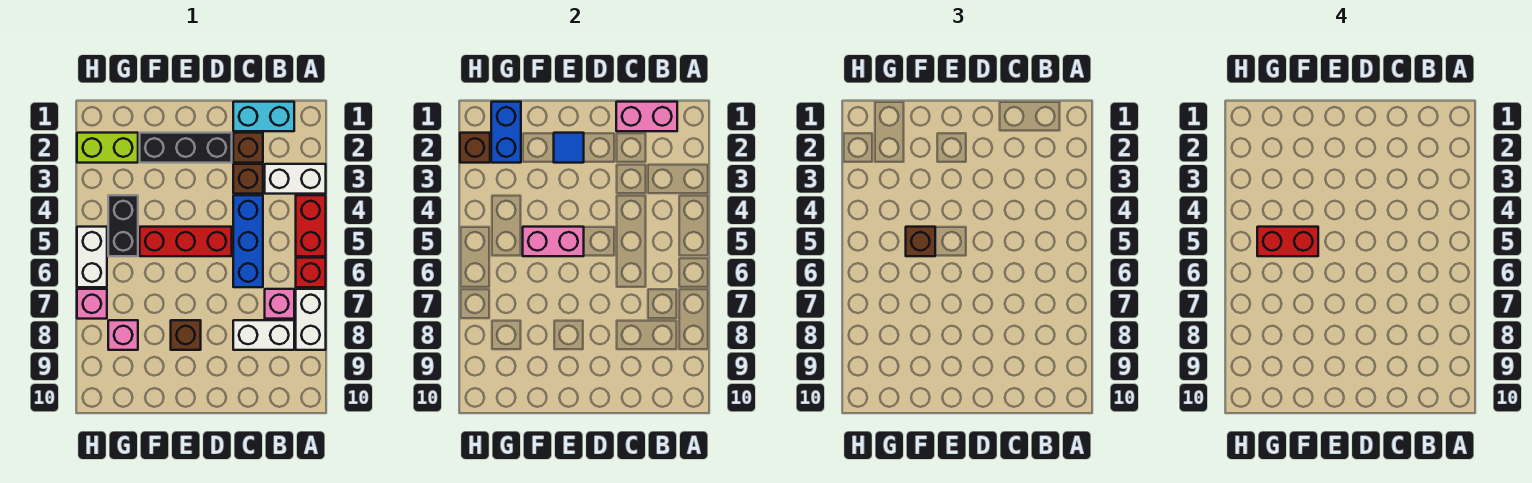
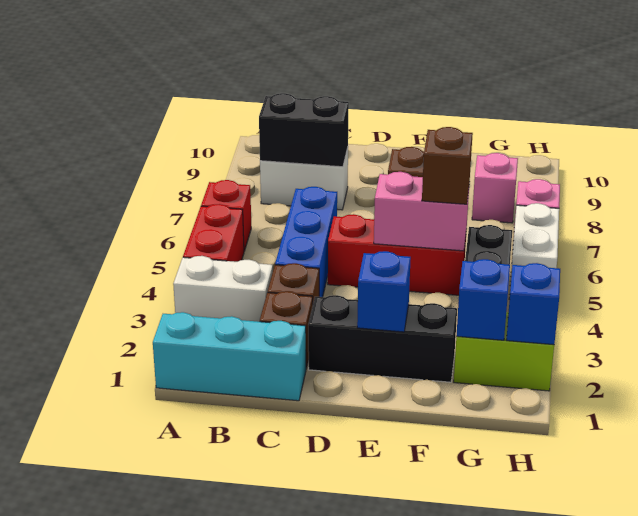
white 1x2 brick [296,289,326,350] -> none
cyan 1x2 brick [233,102,294,131] -> cyan 1x3 brick [153,312,306,401]
pink 1x2 brick [616,102,677,131] -> none
pink 1x1 brick [265,289,294,319] -> none
none -> black 1x2 brick [259,93,349,167]
blue 1x1 tile [554,133,584,163] -> blue 1x1 brick [357,251,411,332]
red 1x2 brick [1257,227,1318,256] -> none
blue 1x2 brick [491,102,521,163] -> blue 1x1 brick [456,259,510,340]
brown 1x1 brick [460,133,490,163] -> blue 1x1 brick [507,263,560,345]

